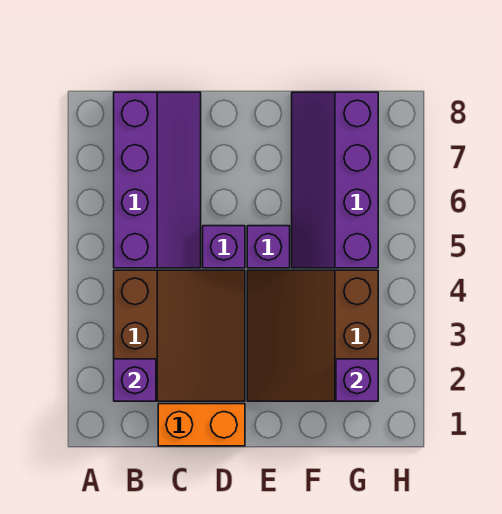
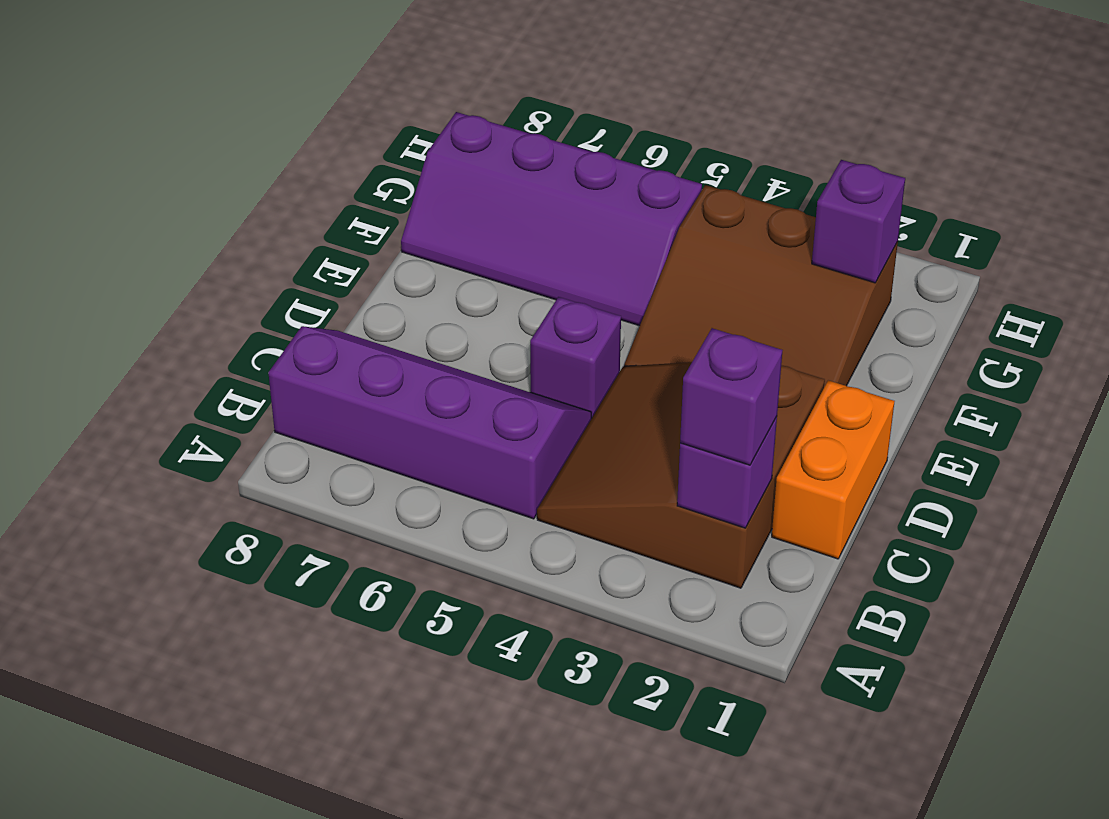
brown 3x3 slope [114,270,245,401] -> brown 3x3 slope turned to [537,362,825,588]
purple 1x1 brick [247,226,290,268] -> purple 1x1 brick moved to [680,328,782,465]

